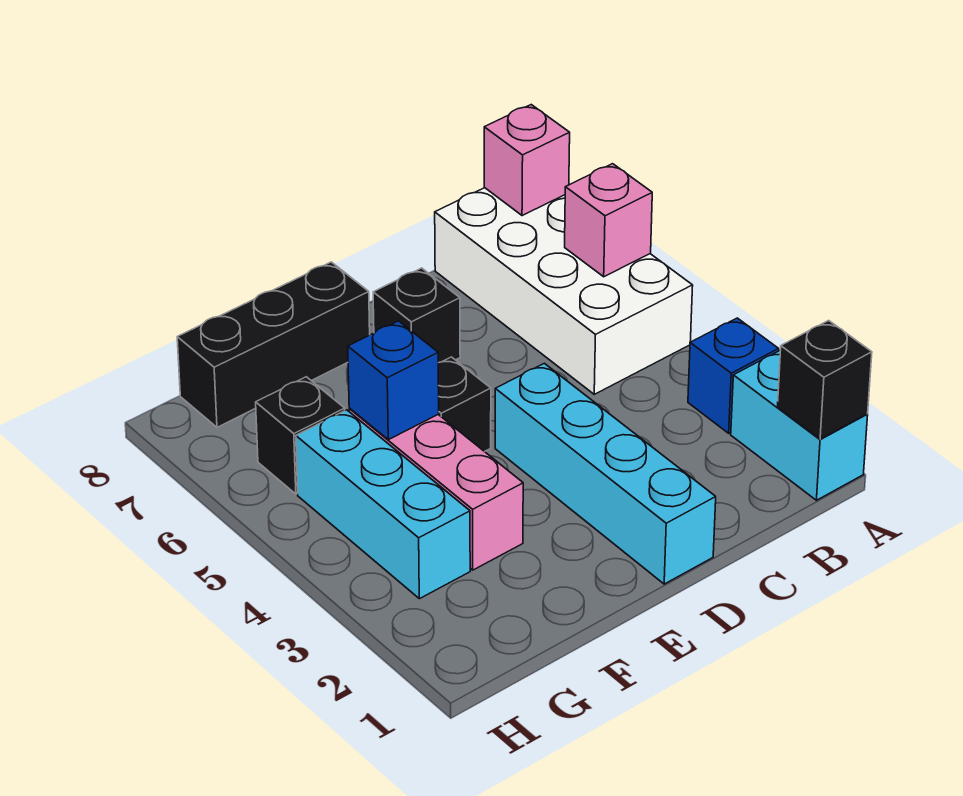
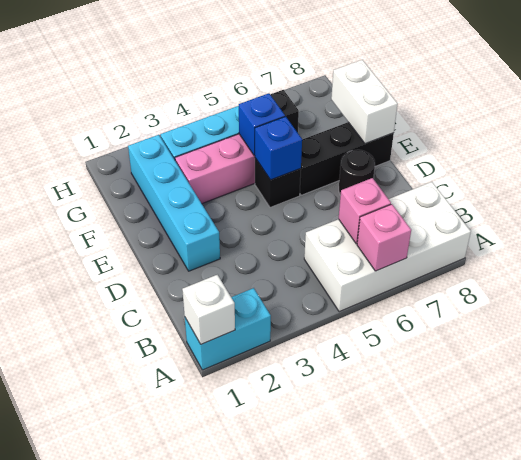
black 1x1 brick [778,321,872,439] -> white 1x1 brick [182,275,235,344]
blue 1x1 brick [688,318,779,433] -> blue 1x1 brick moved to [255,116,302,180]
pink 1x1 brick [484,105,570,216] -> pink 1x1 brick moved to [339,178,391,244]
cyan 1x4 brick [495,363,716,584] -> cyan 1x4 brick turned to [128,135,220,271]
black 1x1 brick [373,268,460,363] -> black 1x1 round brick [339,150,375,195]
black 1x3 brick [177,262,370,427] -> black 1x3 brick turned to [300,122,394,195]
none -> white 1x2 brick [331,60,398,144]

